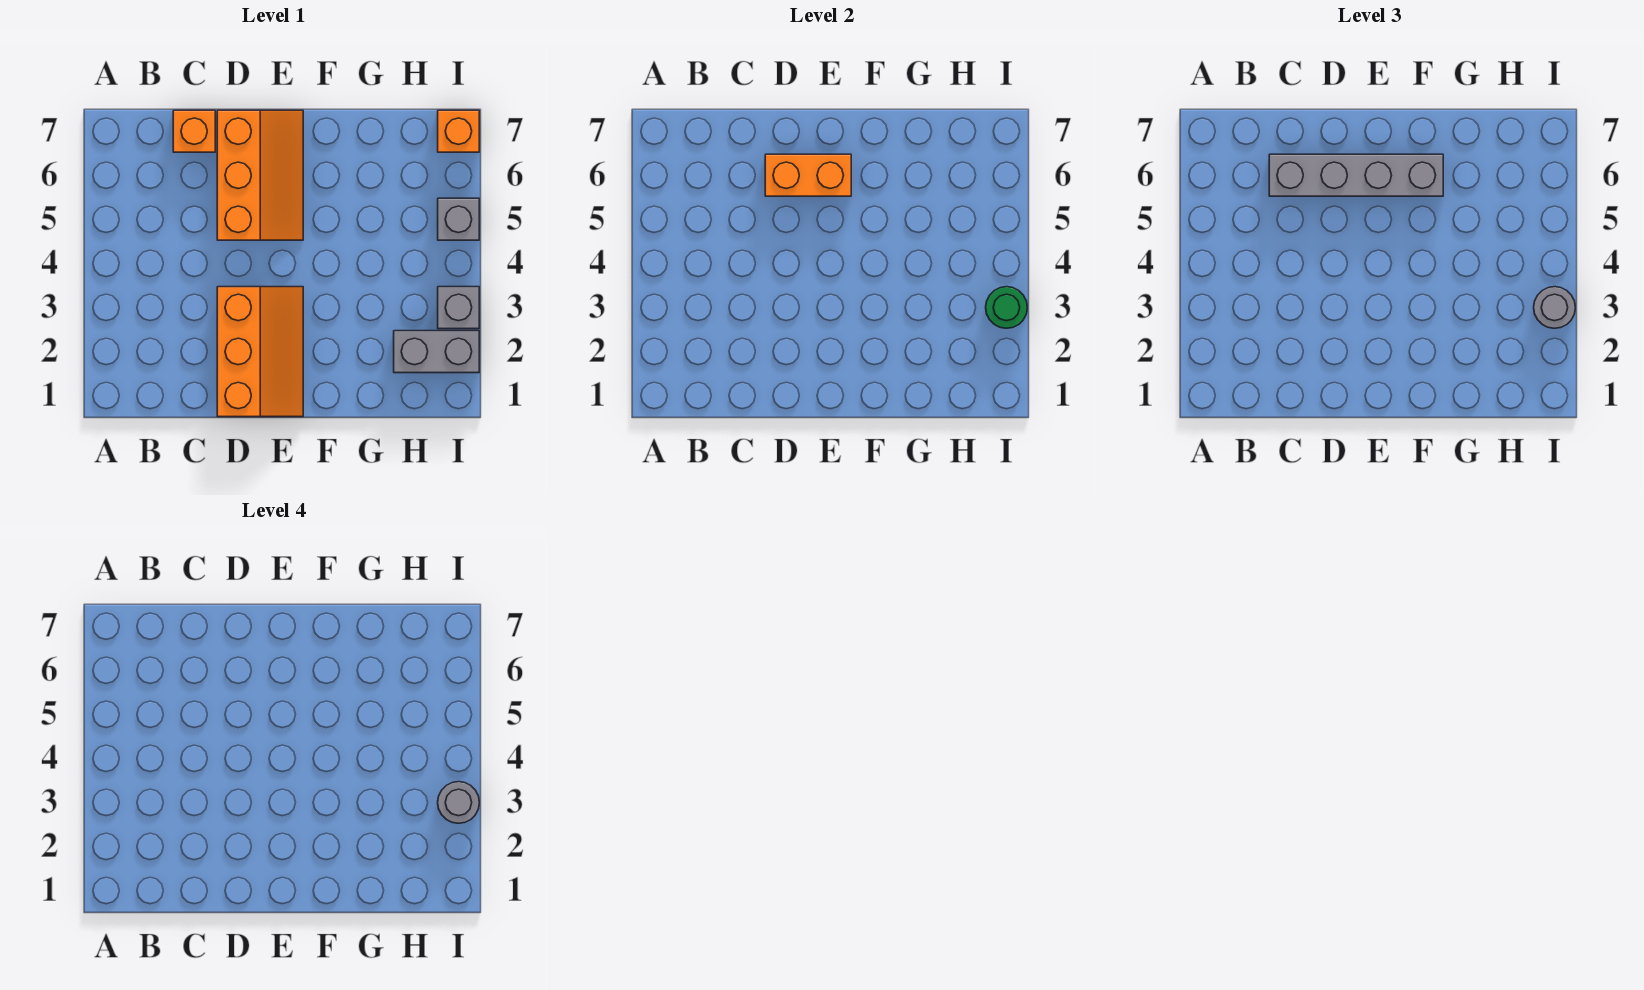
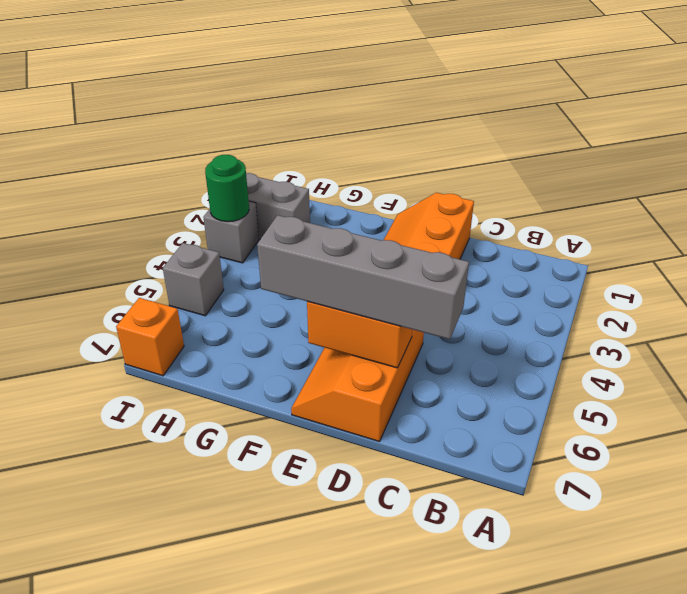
orange 1x1 brick [173,110,215,152] -> none
grey 1x1 round brick [1534,287,1575,328] -> none
grey 1x1 round brick [438,782,479,823] -> none

